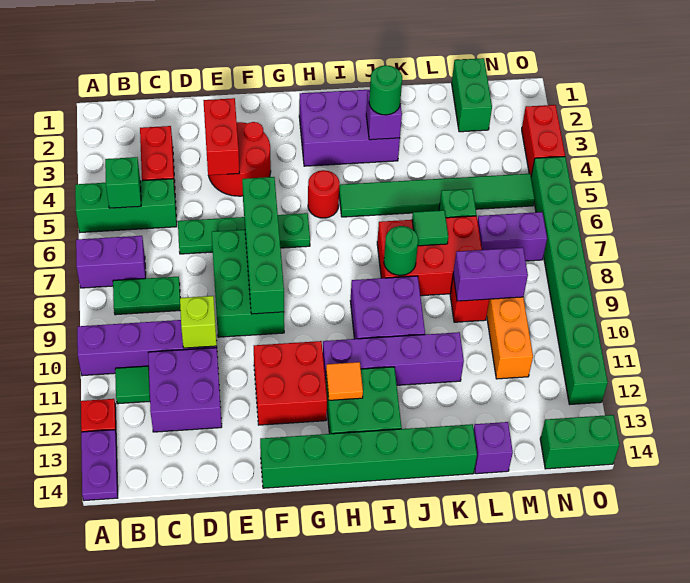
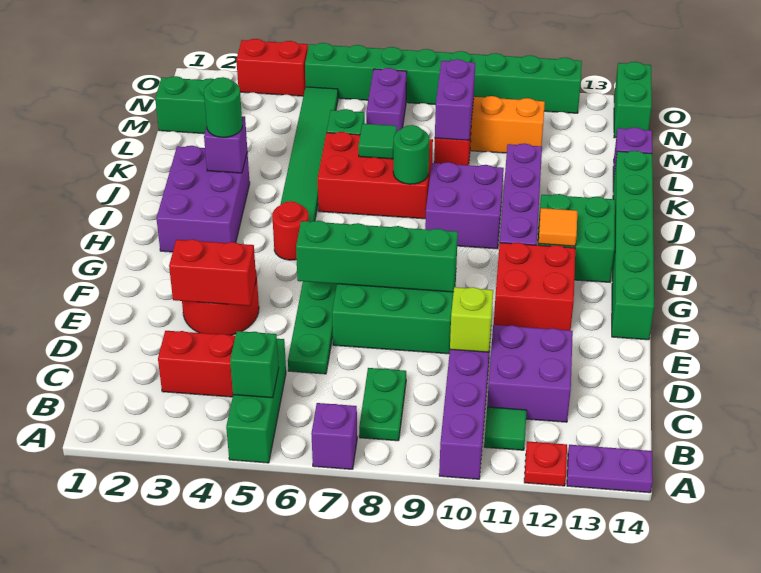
purple 1x2 brick [76,236,146,288] -> purple 1x1 brick [311,403,357,469]
red 2x3 brick [377,216,482,296] -> red 2x3 brick turned to [318,132,433,219]

